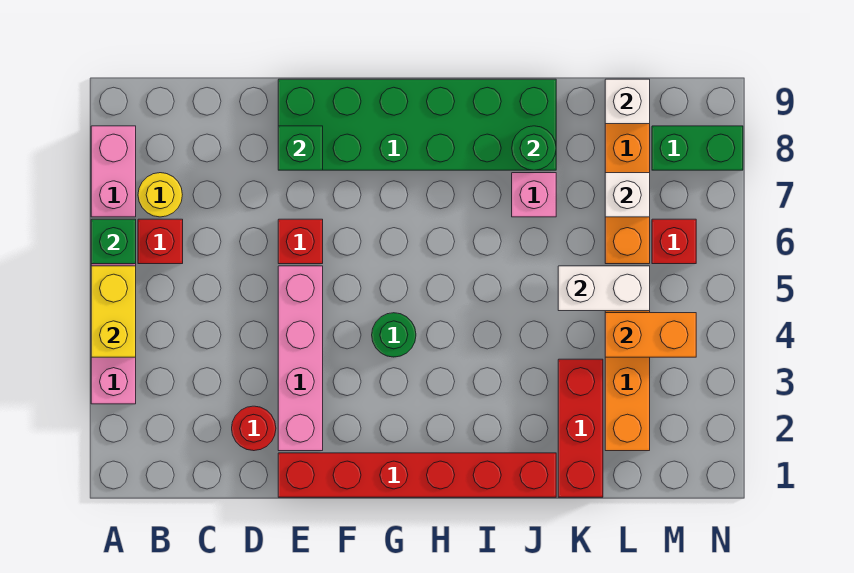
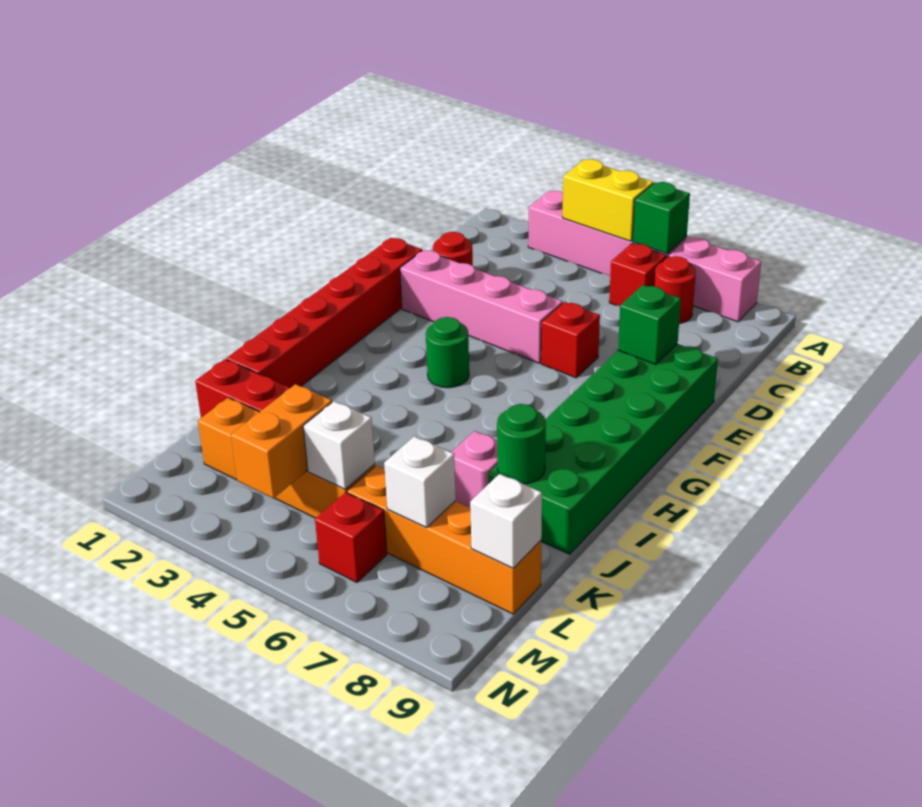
yellow 1x1 round brick [138,173,182,217] -> red 1x1 round brick [654,256,696,324]
white 1x2 brick [558,266,650,311] -> white 1x1 brick [303,401,375,489]
green 1x2 brick [652,126,743,170] -> none

